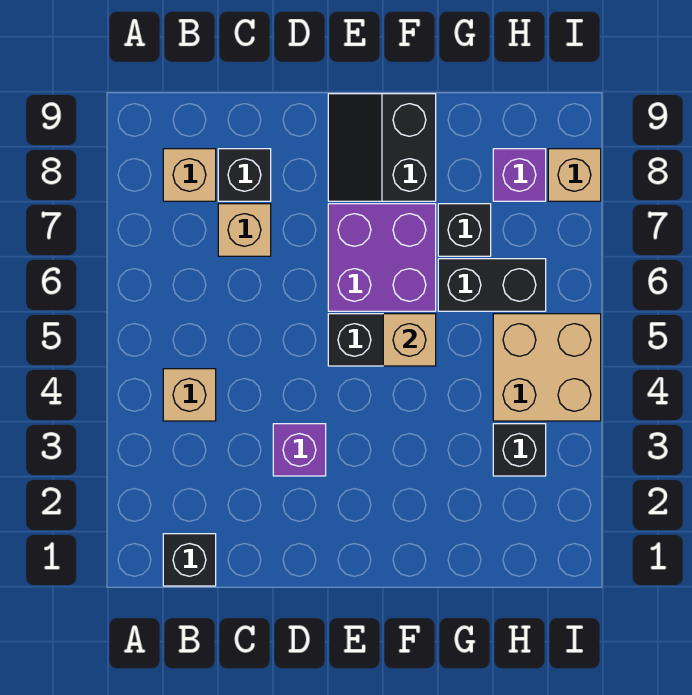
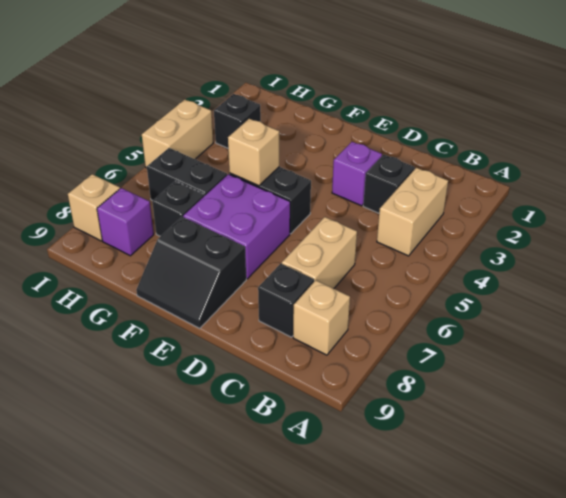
black 1x1 brick [163,534,216,586] -> black 1x1 brick moved to [363,154,415,213]
tan 1x1 brick [163,369,216,421] -> tan 1x2 brick [377,168,448,256]
tan 1x1 brick [218,204,271,256] -> tan 1x2 brick [282,217,357,289]
black 2x2 slope [328,94,436,201] -> black 2x2 slope turned to [136,217,246,328]
tan 2x2 brick [493,314,601,421] -> tan 1x2 brick [142,100,213,168]

